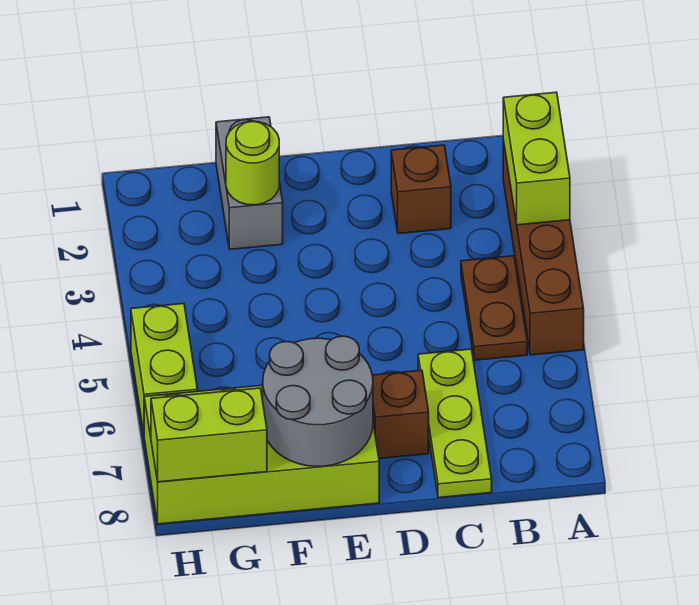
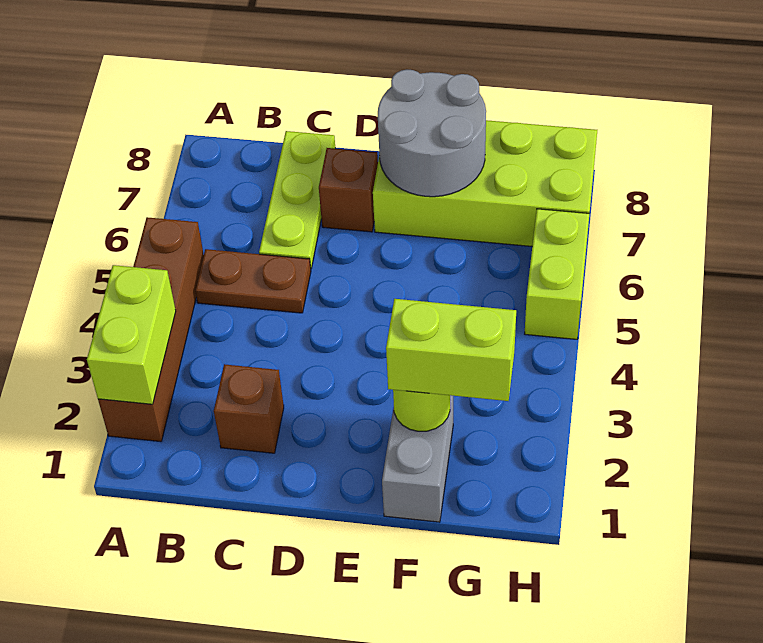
brown 1x2 plate [461,256,527,360] -> brown 1x2 plate turned to [195,249,311,313]
lime 1x2 brick [151,388,267,482] -> lime 1x2 brick moved to [386,299,516,401]

